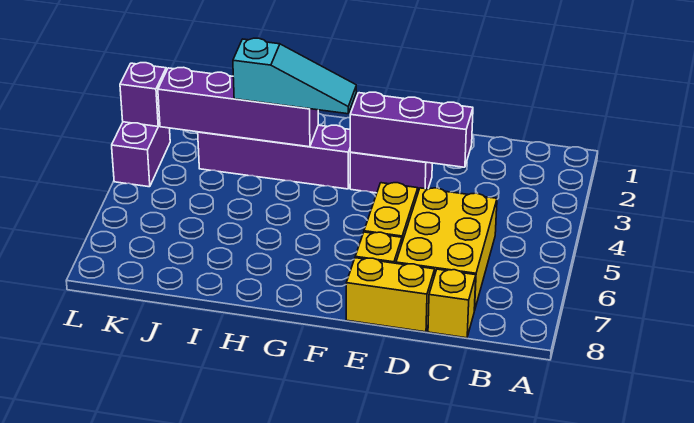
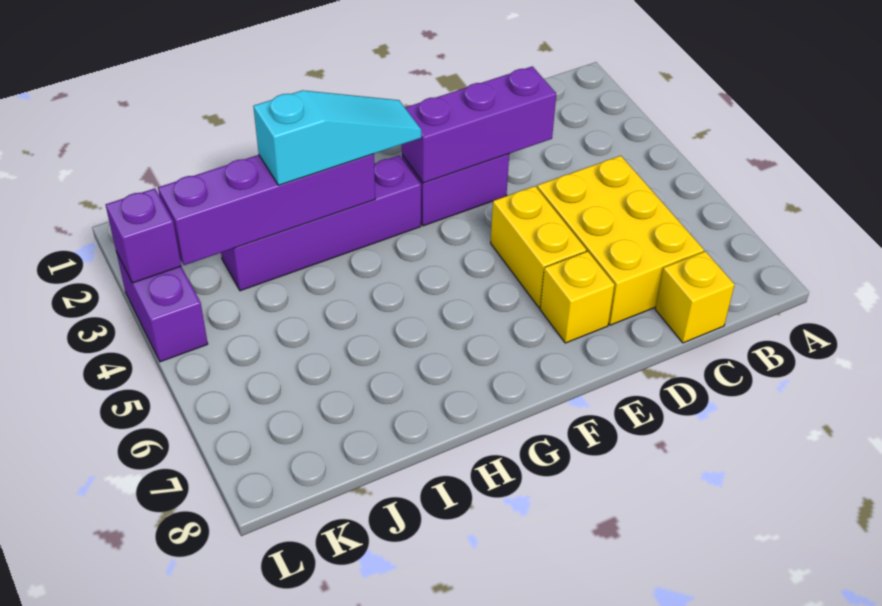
yellow 1x2 brick [346,258,435,332] -> none

